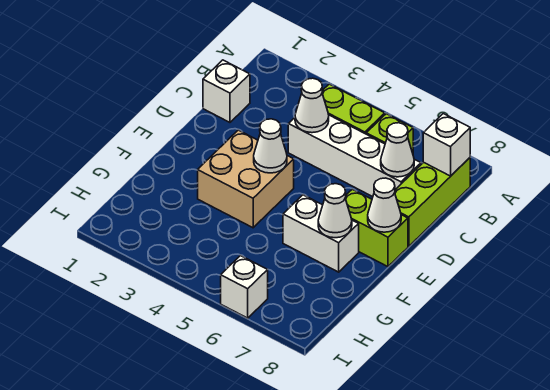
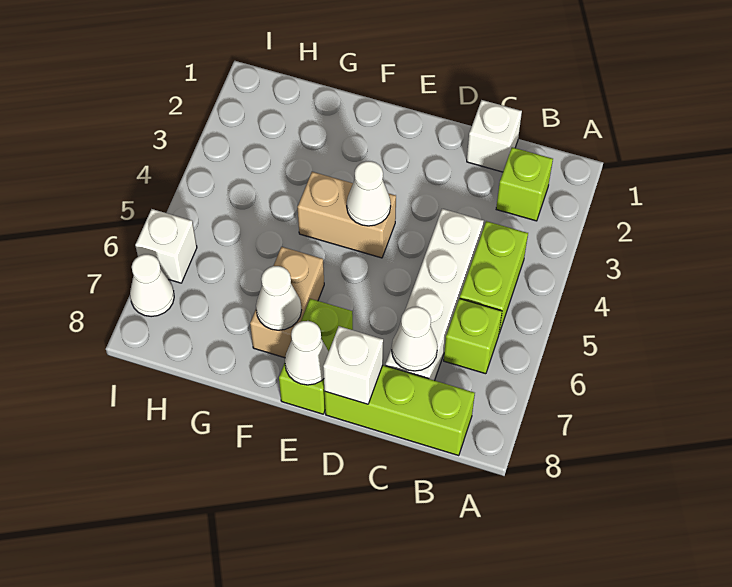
none -> lime 1x1 brick [496,147,553,221]
white 1x1 brick [423,114,470,176] -> white 1x1 brick moved to [323,326,383,404]
white 1x1 cone [295,78,329,133] -> white 1x1 cone moved to [130,254,174,317]
tan 2x2 brick [198,130,294,228] -> tan 1x2 brick [297,172,396,258]
white 1x2 brick [283,195,359,272] -> tan 1x2 brick [250,247,324,358]

